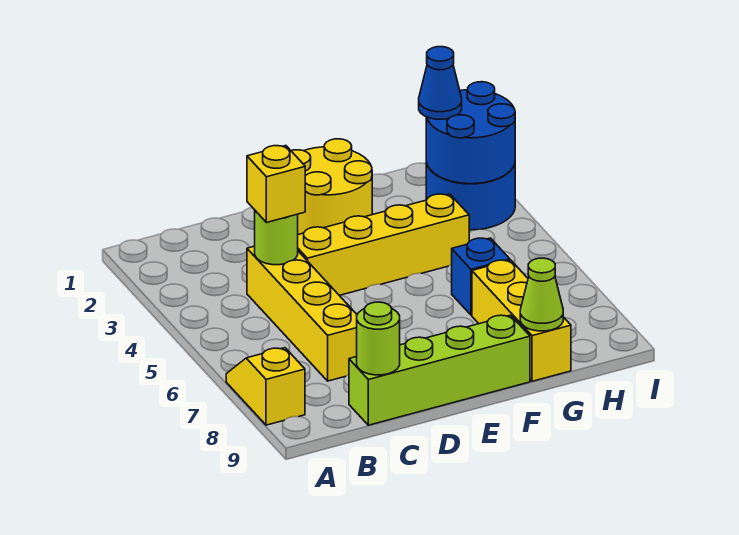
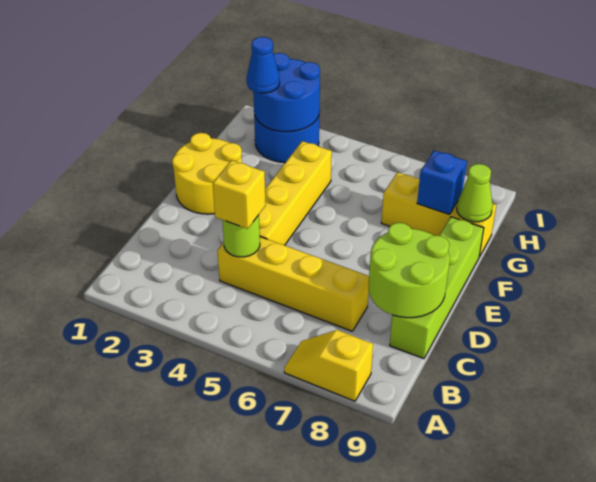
lime 1x1 round brick [357,302,400,375] -> lime 2x2 round brick [368,223,450,318]
blue 1x1 brick [452,238,510,315] -> blue 1x1 brick moved to [417,151,467,214]

